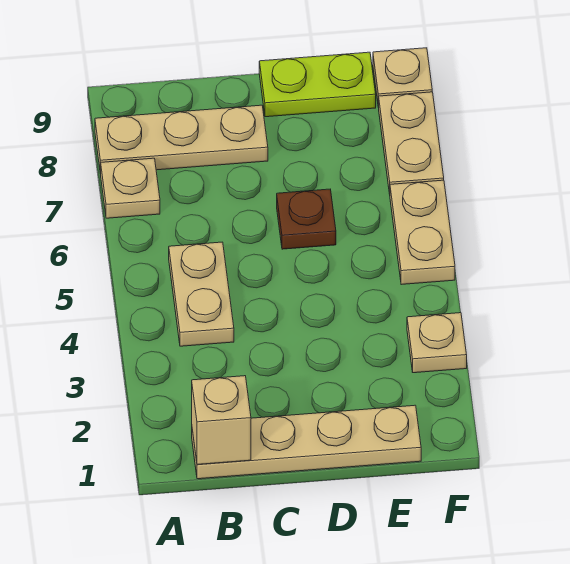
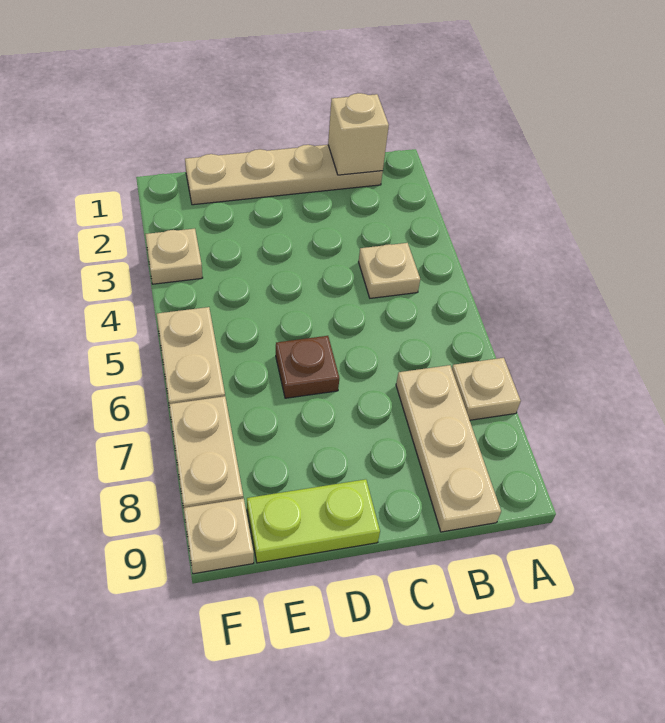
tan 1x3 plate [95,105,268,174] -> tan 1x3 plate turned to [396,365,501,532]
tan 1x2 plate [169,242,234,346] -> tan 1x1 plate [359,243,420,298]

